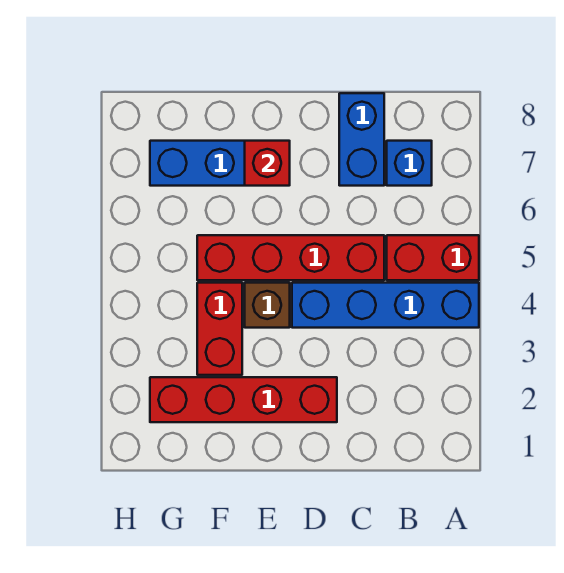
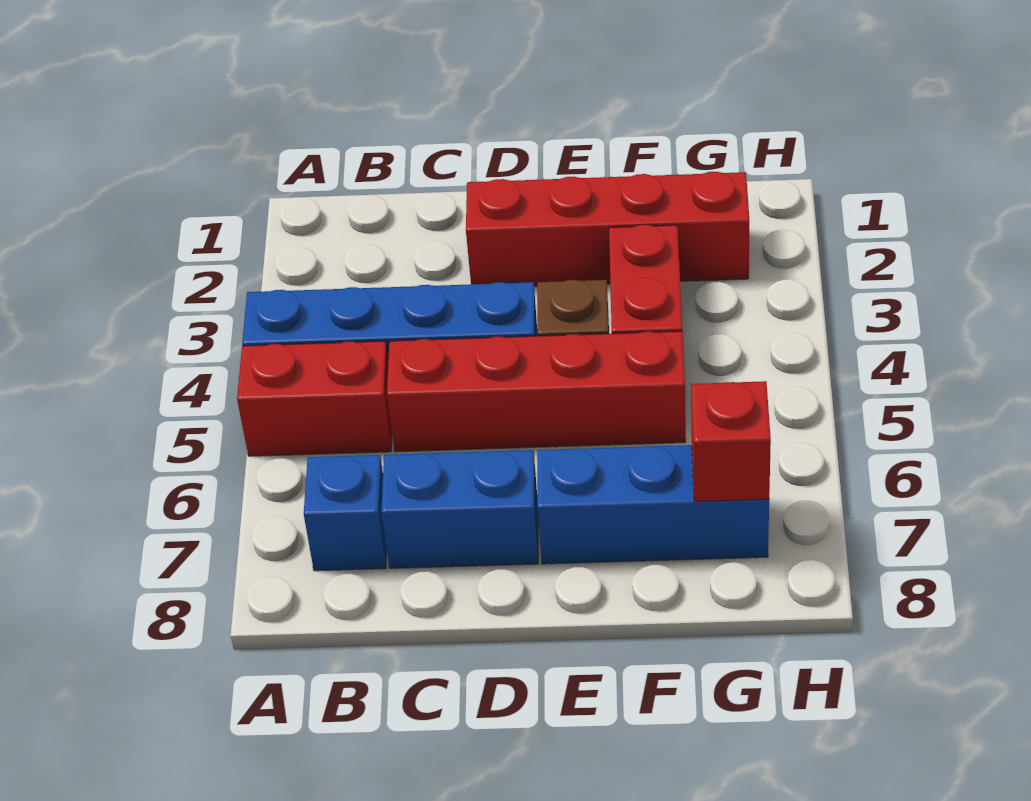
blue 1x2 brick [339,93,384,186] -> blue 1x2 brick turned to [381,450,538,568]
red 1x1 brick [245,141,290,186] -> red 1x1 brick moved to [691,381,771,502]

